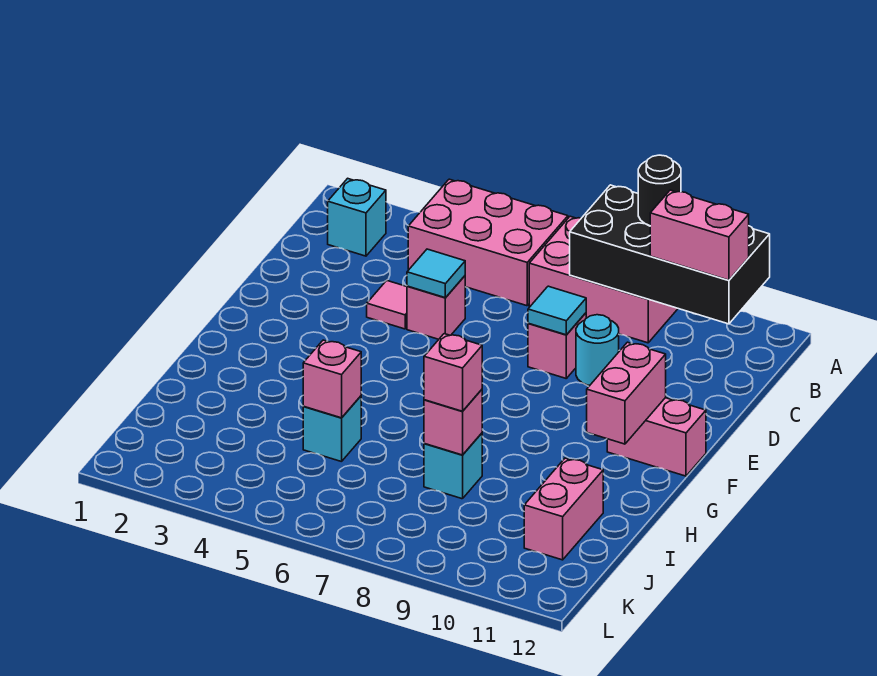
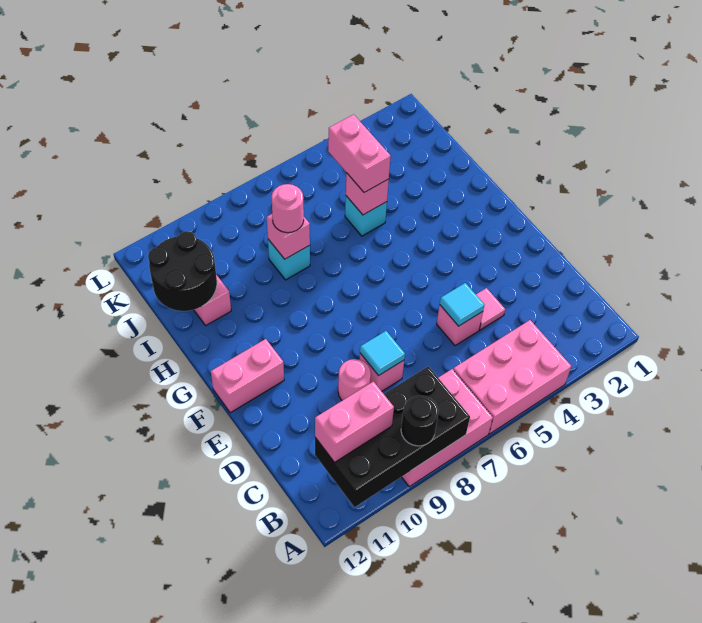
cyan 1x1 brick [328,178,386,256] -> none
cyan 1x1 round brick [576,315,619,386] -> pink 1x1 round brick [338,359,371,401]
pink 1x2 brick [587,342,666,444] -> pink 1x2 brick moved to [328,114,391,193]
pink 1x1 brick [424,334,482,411] -> pink 1x1 round brick [271,184,304,233]
none -> black 2x2 round brick [148,231,217,311]

